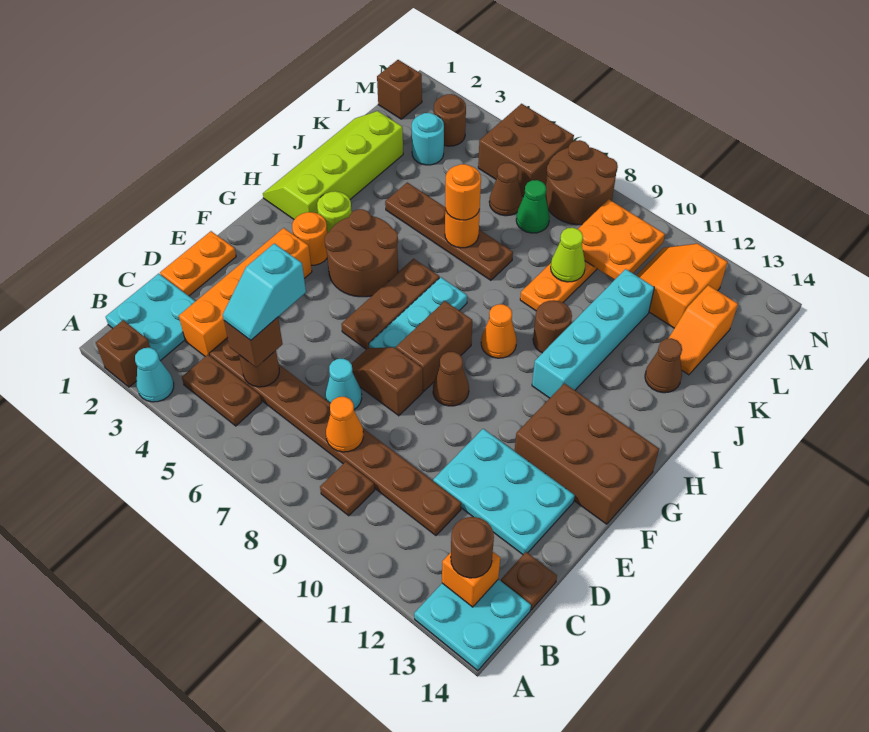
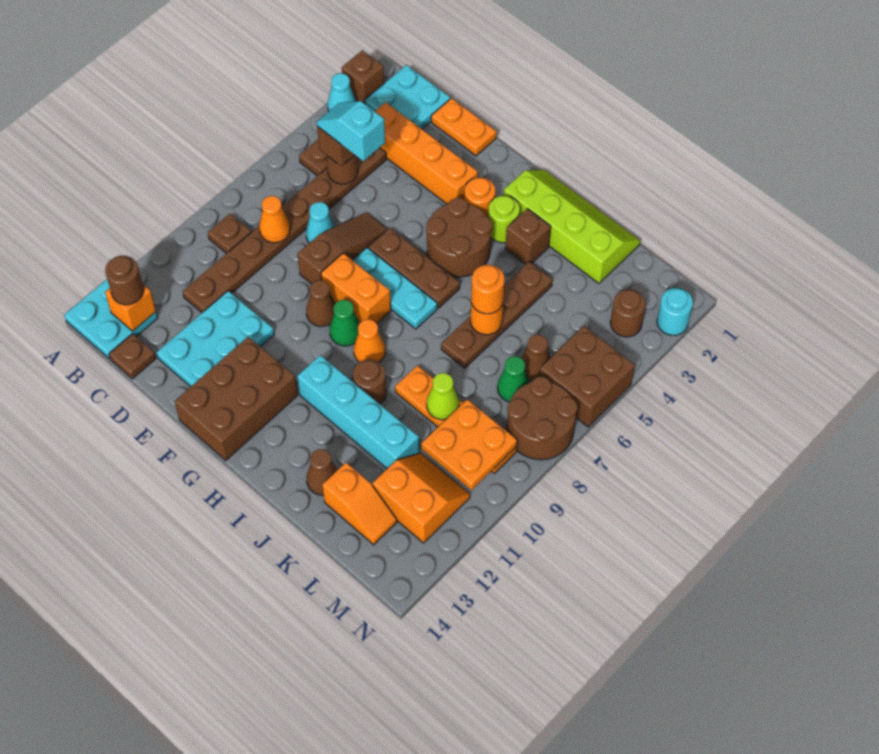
brown 1x2 slope [351,347,423,416] -> brown 1x3 slope [297,212,387,284]
brown 1x2 brick [396,301,472,391] -> orange 1x2 brick [321,253,391,324]
none -> green 1x1 cone [330,300,360,346]
orange 1x2 slope [668,285,738,375] -> orange 1x2 slope turned to [323,463,397,545]
cyan 1x1 round brick [412,113,444,165] -> cyan 1x1 round brick moved to [657,288,693,335]
brown 1x1 brick [377,60,422,119] -> brown 1x1 brick moved to [505,209,551,264]

